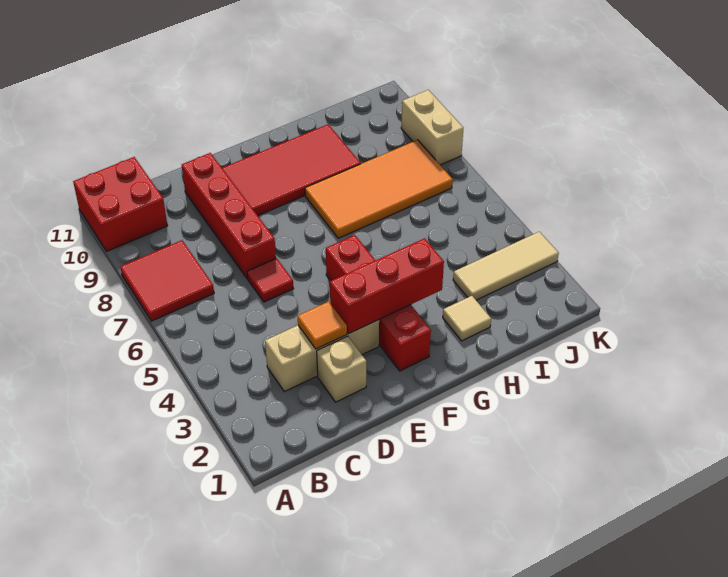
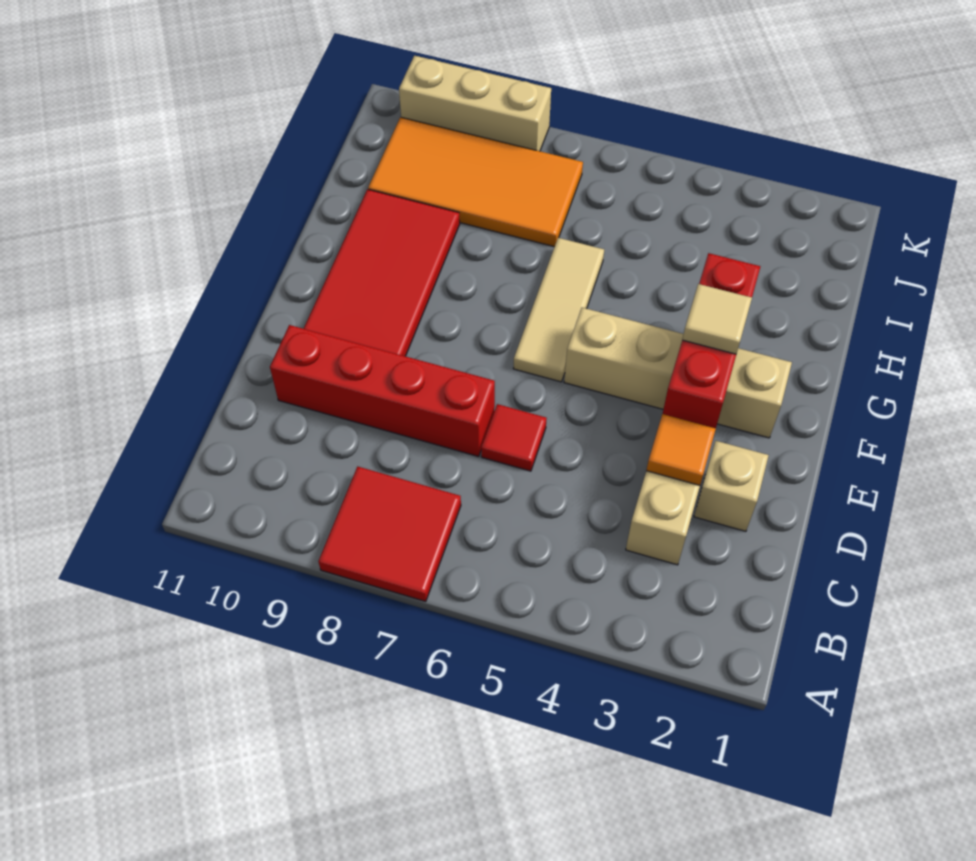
red 2x2 brick [73,157,168,251] -> none
red 1x4 brick [326,235,431,371] -> tan 1x4 brick [564,308,792,438]
orange 2x4 tile [305,140,453,238] -> orange 2x4 tile turned to [368,117,583,247]
tan 1x1 tile [443,296,491,341] -> tan 1x1 tile moved to [682,284,752,354]
tan 1x3 tile [453,232,559,300] -> tan 1x3 tile moved to [513,238,604,382]
tan 1x2 brick [401,90,463,165] -> tan 1x3 brick [399,56,551,151]

